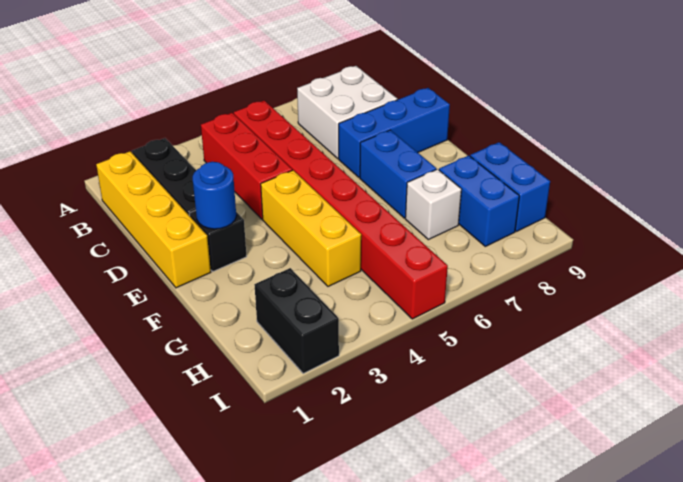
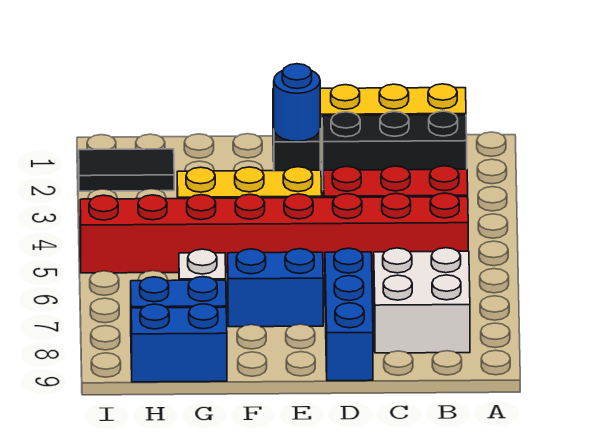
black 1x2 brick [254,268,339,374] -> black 1x2 tile [79,149,174,191]

